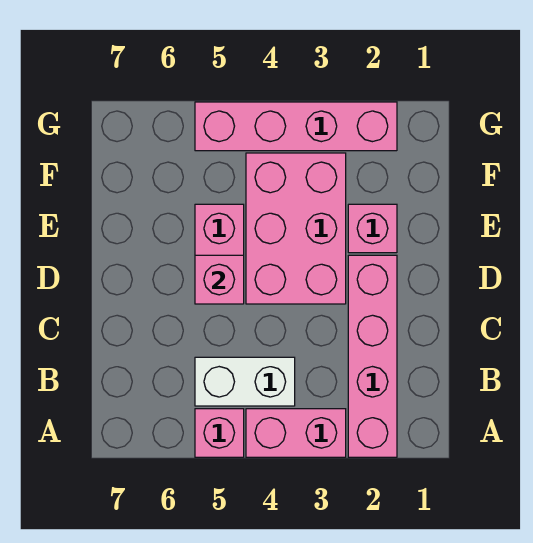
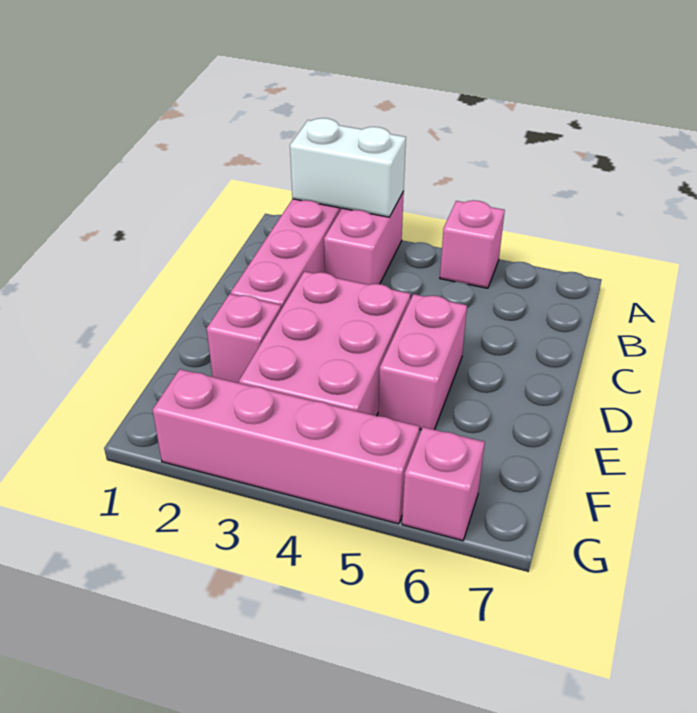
pink 1x2 brick [246,409,346,457] -> pink 1x2 brick turned to [324,192,404,285]
white 1x2 brick [195,357,295,406] -> white 1x2 brick moved to [290,118,406,217]
pink 1x1 brick [195,255,244,304] -> pink 1x1 brick moved to [402,427,485,541]

